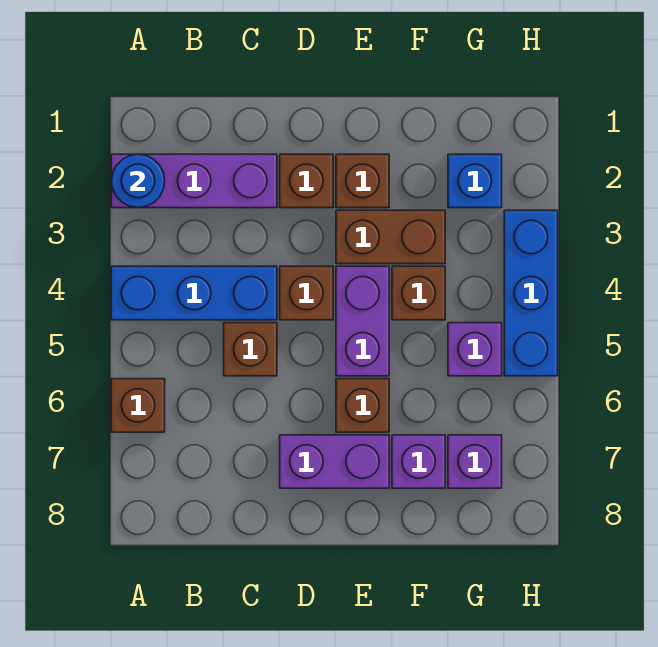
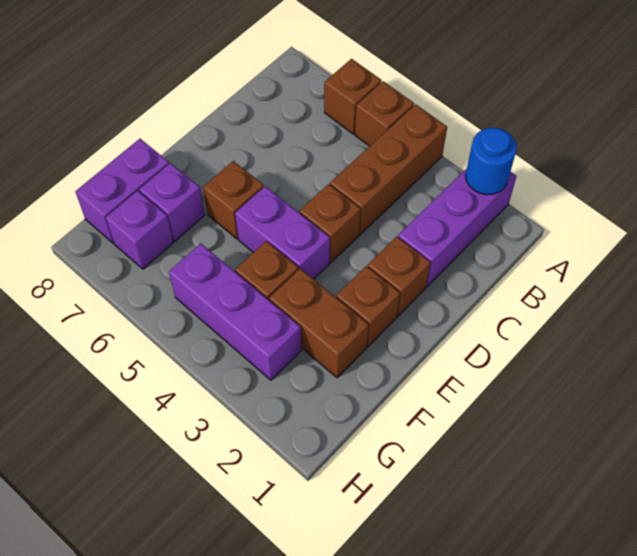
blue 1x3 brick [111,266,277,320] -> brown 1x3 brick [330,104,447,234]
brown 1x1 brick [224,323,277,376] -> brown 1x1 brick moved to [355,81,414,146]
purple 1x2 brick [280,435,389,488] -> purple 1x2 brick moved to [75,139,169,243]
brown 1x2 brick [336,210,445,264] -> brown 1x2 brick turned to [269,269,369,378]
blue 1x1 brick [448,154,502,208] -> none
purple 1x1 brick [448,323,502,376] -> purple 1x3 brick [169,243,301,380]
blue 1x3 brick [504,210,558,376] -> none

